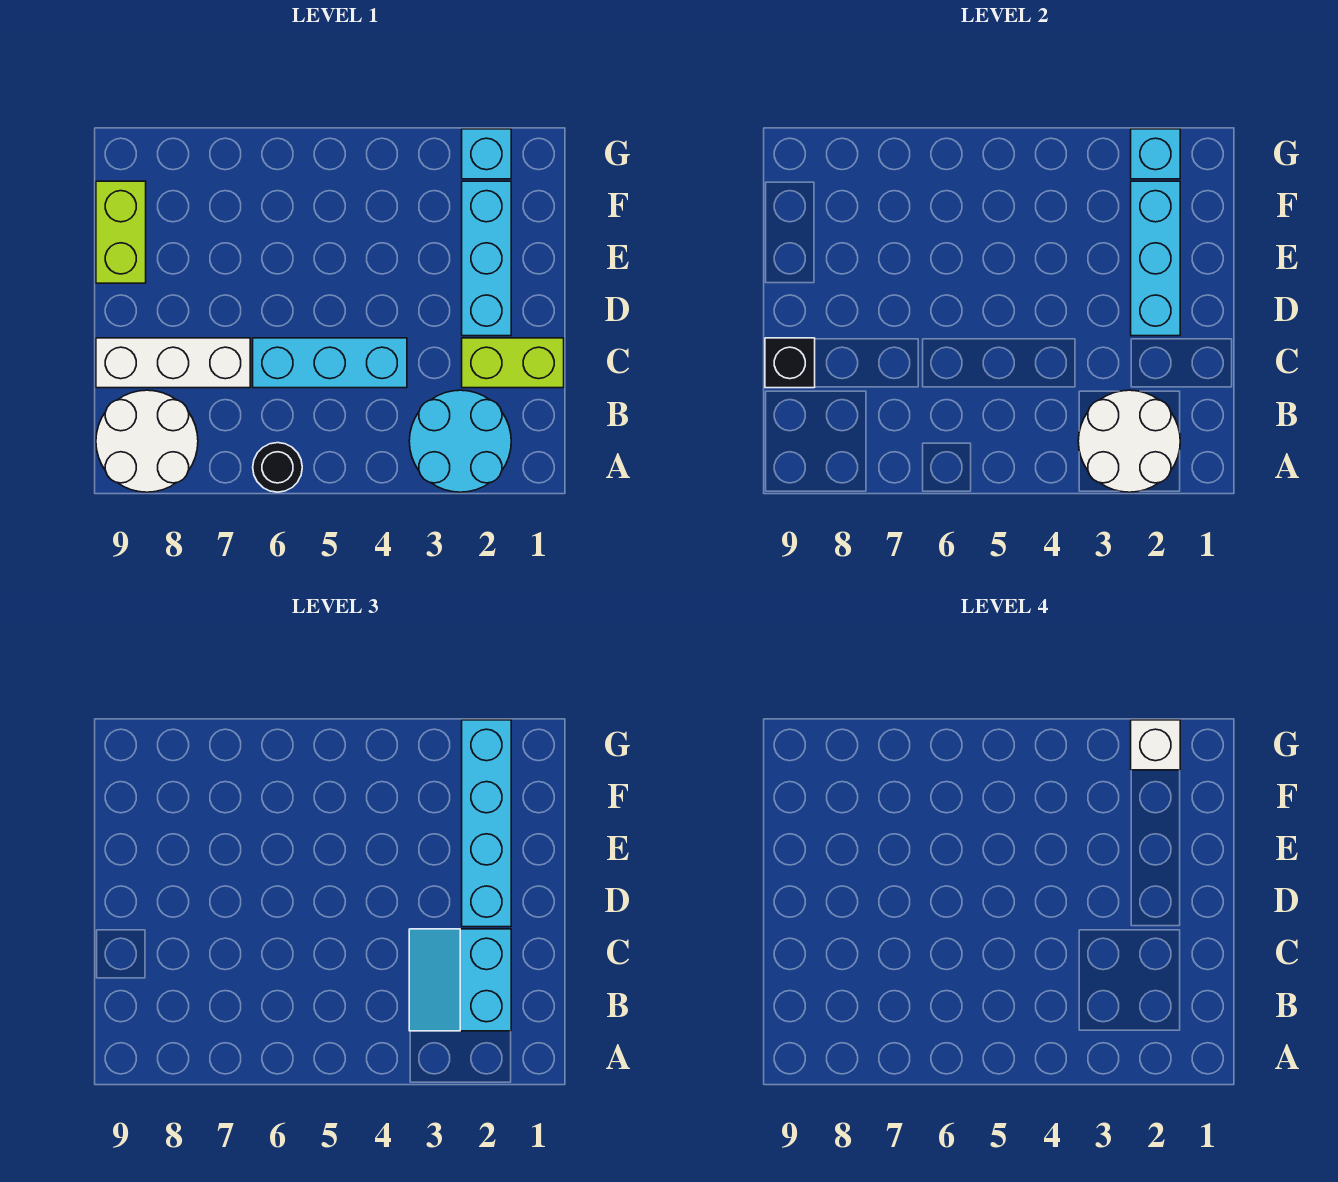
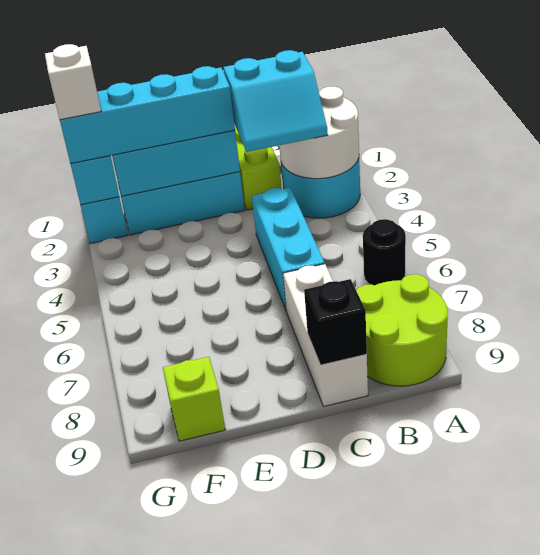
white 2x2 round brick [96,390,198,492] -> lime 2x2 round brick [356,274,448,386]
lime 1x2 brick [96,181,146,283] -> lime 1x1 brick [163,357,225,441]

